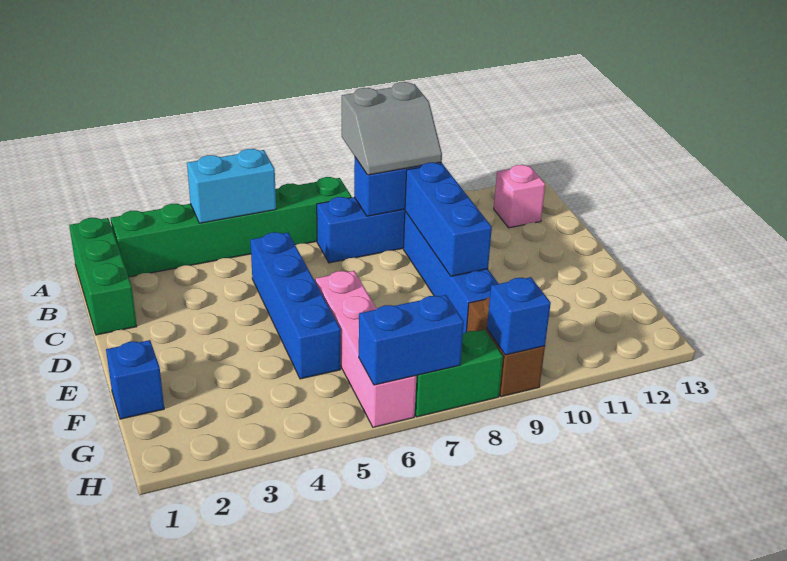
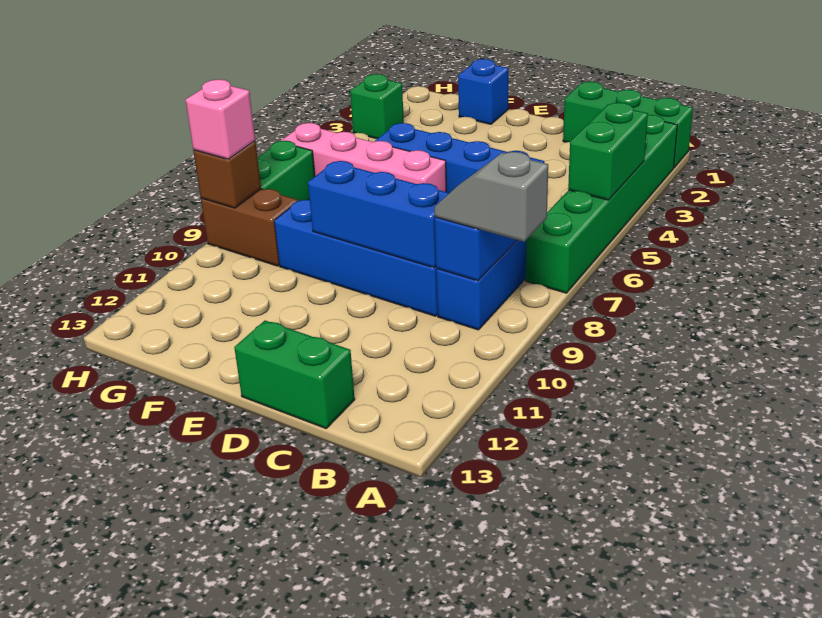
cyan 1x2 brick [187,149,276,223] -> green 1x2 brick [568,103,648,200]
grey 2x2 slope [342,82,442,175] -> grey 1x2 slope [434,152,548,242]
pink 1x1 brick [494,165,545,228] -> pink 1x1 brick moved to [186,79,255,159]
none -> green 1x2 brick [234,321,355,428]
none -> green 1x1 brick [350,74,404,139]
blue 1x2 brick [359,295,464,385] -> none
blue 1x1 brick [487,277,551,355] -> brown 1x1 brick [193,141,261,208]

